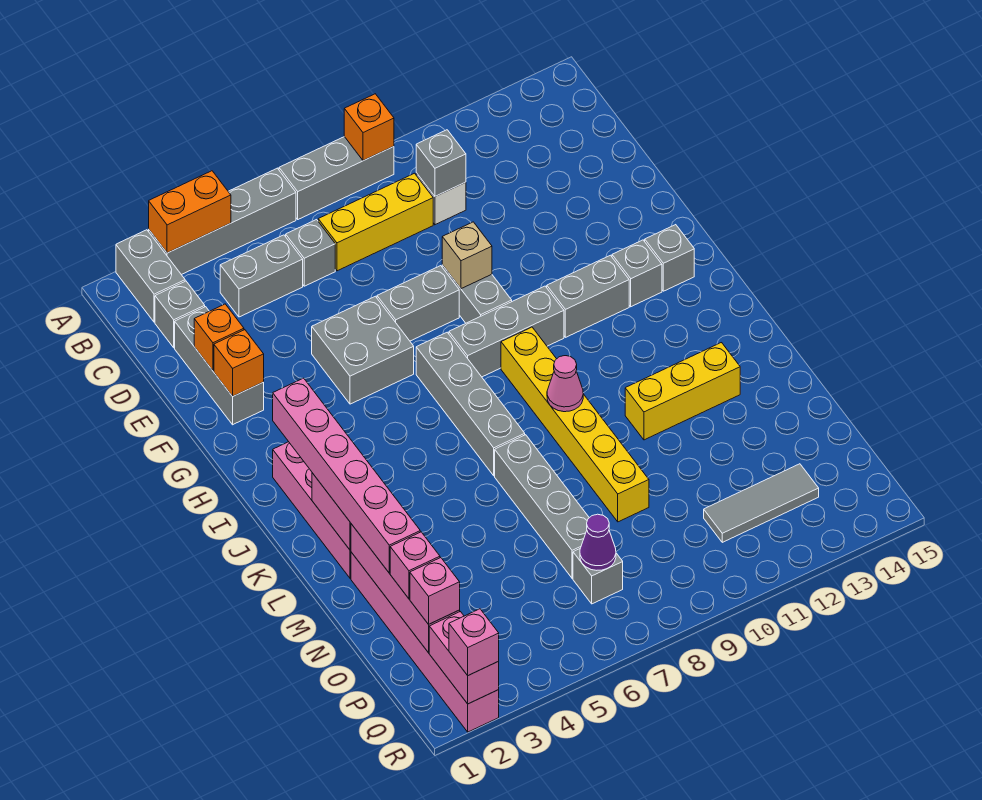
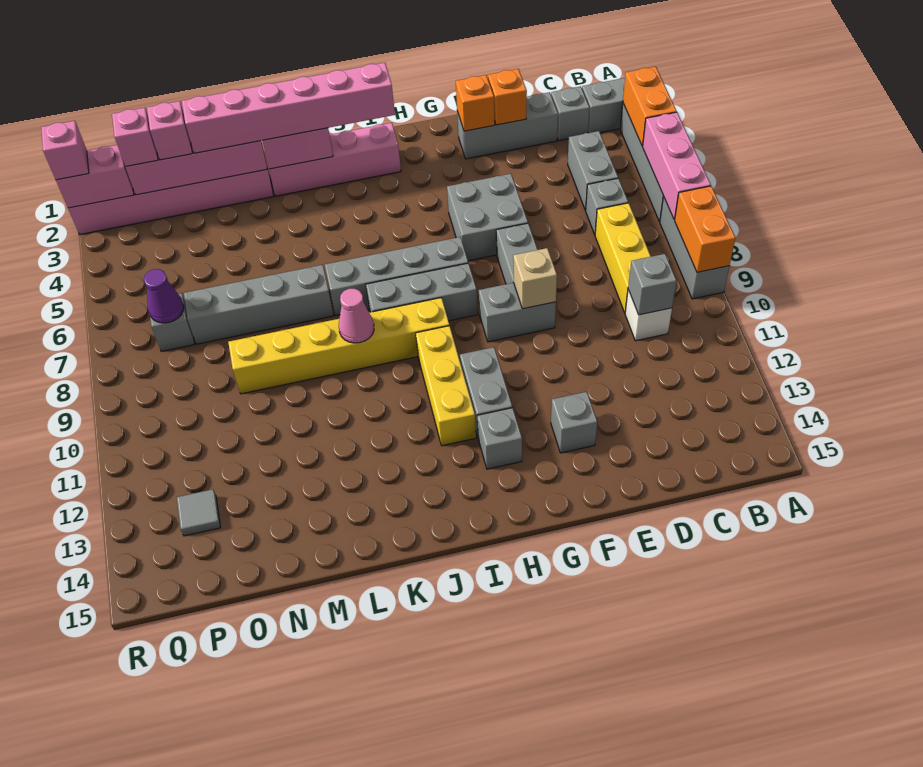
none -> pink 1x3 brick [643,112,711,220]
orange 1x1 brick [344,94,394,161] -> orange 1x2 brick [675,186,735,272]
grey 1x3 brick [449,286,564,377] -> grey 1x3 brick turned to [366,263,478,321]
grey 1x1 brick [645,225,694,291] -> grey 1x1 brick moved to [551,392,597,453]
yellow 1x3 brick [625,343,740,440] -> yellow 1x3 brick moved to [416,326,476,446]
grey 1x3 tile [704,464,819,542] -> grey 1x1 tile [177,489,221,536]

